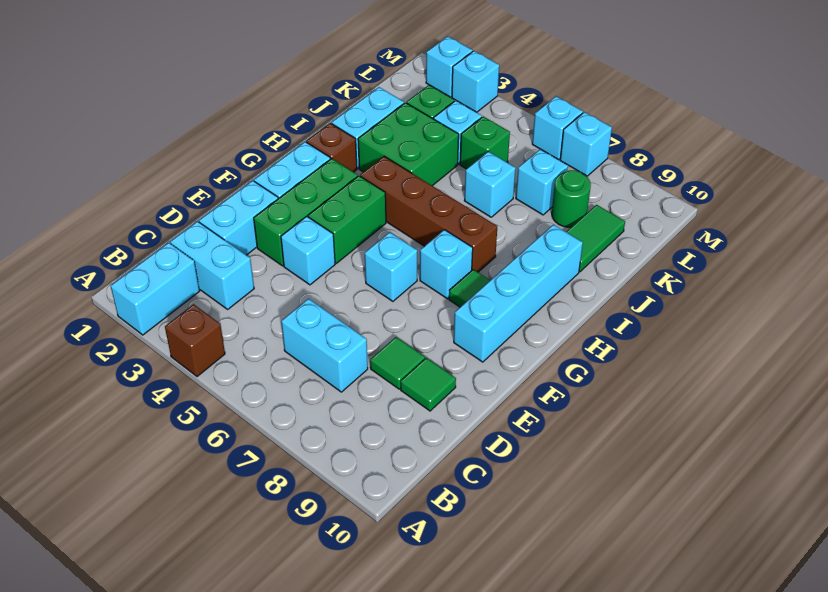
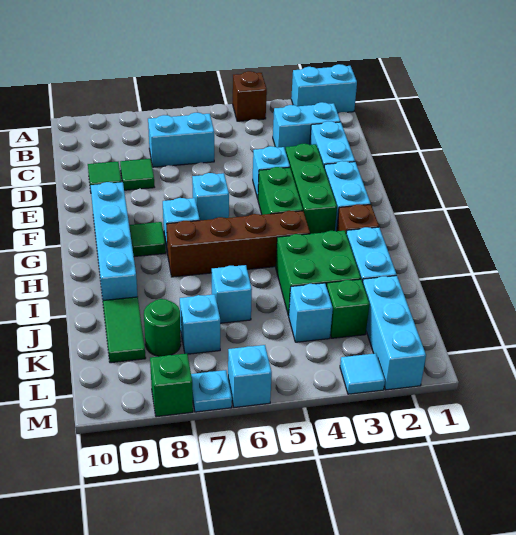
cyan 1x2 brick [111,243,199,335] -> cyan 1x2 brick turned to [291,64,357,113]
green 1x1 brick [460,116,510,169] -> green 1x1 brick moved to [150,354,193,417]
cyan 1x1 brick [426,36,473,97] -> cyan 1x3 brick [363,276,426,390]
cyan 1x1 brick [452,51,499,112] -> cyan 1x1 tile [340,353,385,394]
cyan 1x1 brick [560,112,612,176] -> cyan 1x1 plate [191,370,232,412]

